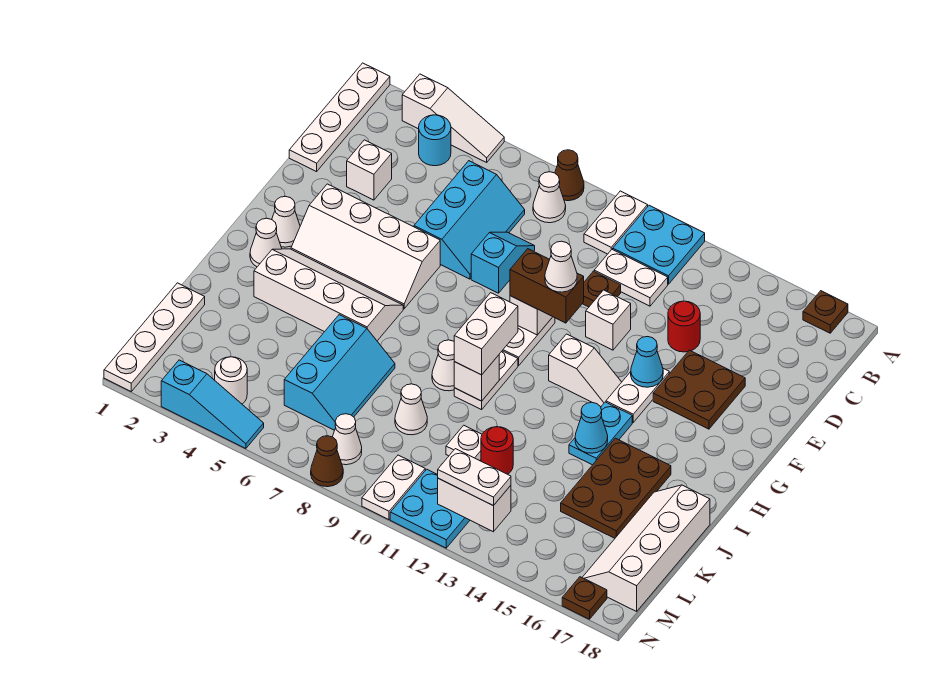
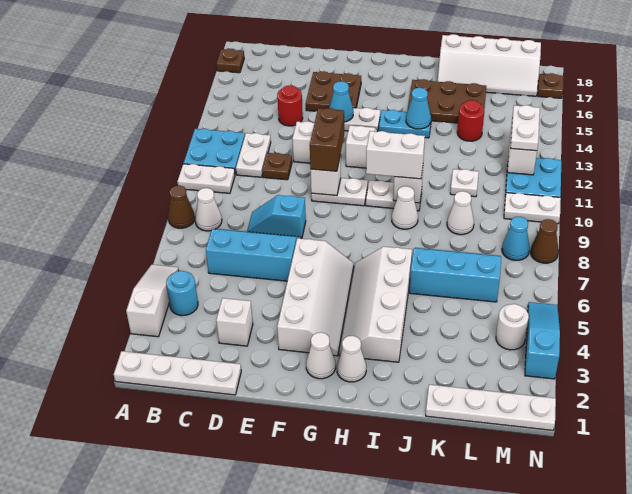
white 1x1 cone [545,241,577,292] -> none
red 1x1 round brick [481,427,513,474] -> red 1x1 round brick moved to [457,100,484,141]
white 1x1 cone [333,414,362,465] -> cyan 1x1 cone [502,217,530,260]

